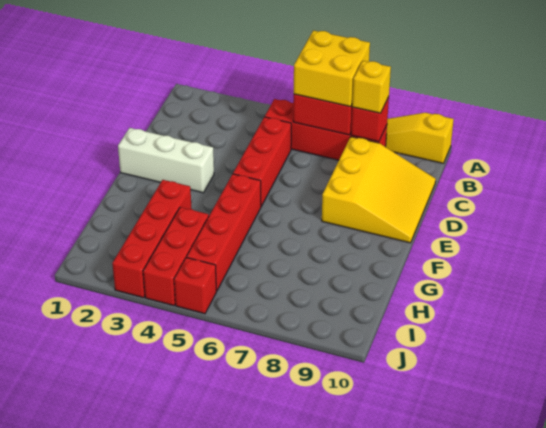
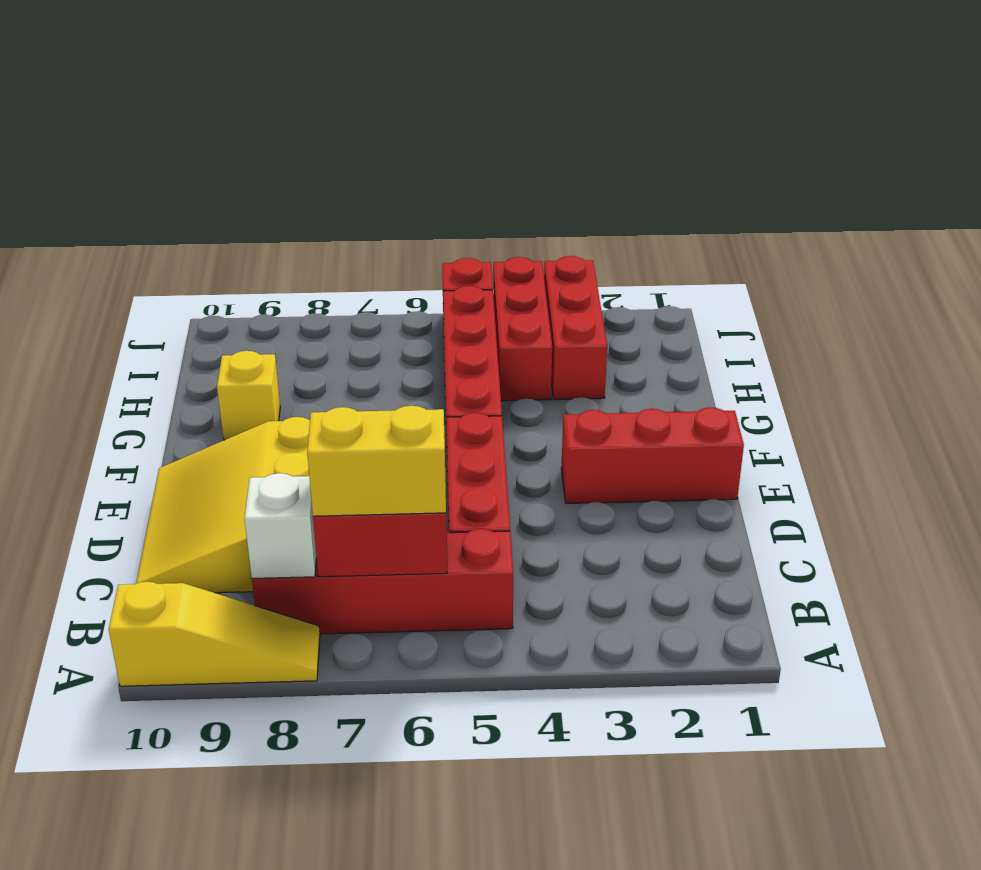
yellow 2x2 brick [294,30,370,107] -> yellow 1x2 brick [307,406,446,516]
red 1x1 brick [351,97,389,142] -> white 1x1 brick [244,473,316,578]
yellow 1x1 brick [352,61,391,113] -> yellow 1x1 brick moved to [217,351,280,440]
white 1x3 brick [118,128,214,193] -> red 1x3 brick [561,407,744,503]
red 1x4 brick [112,180,192,298] -> red 1x3 brick [544,256,607,400]

